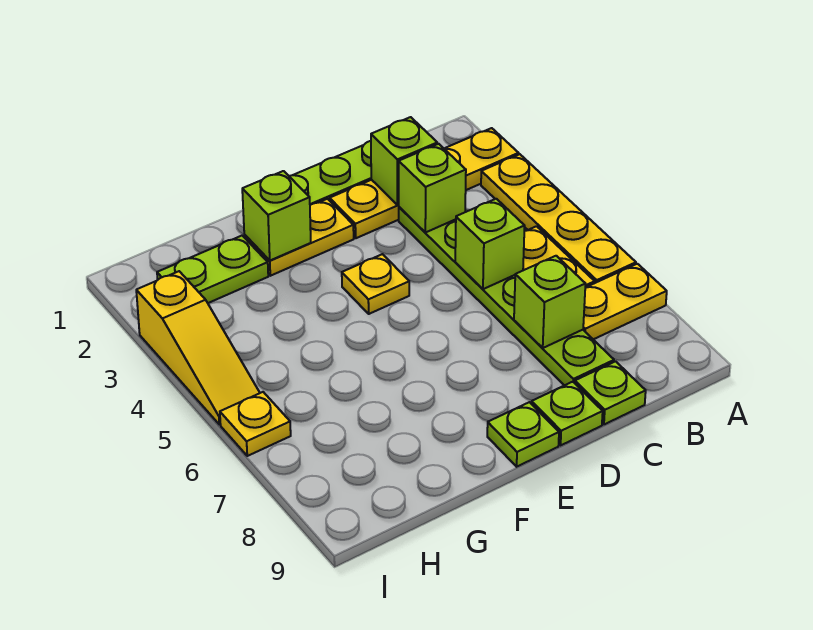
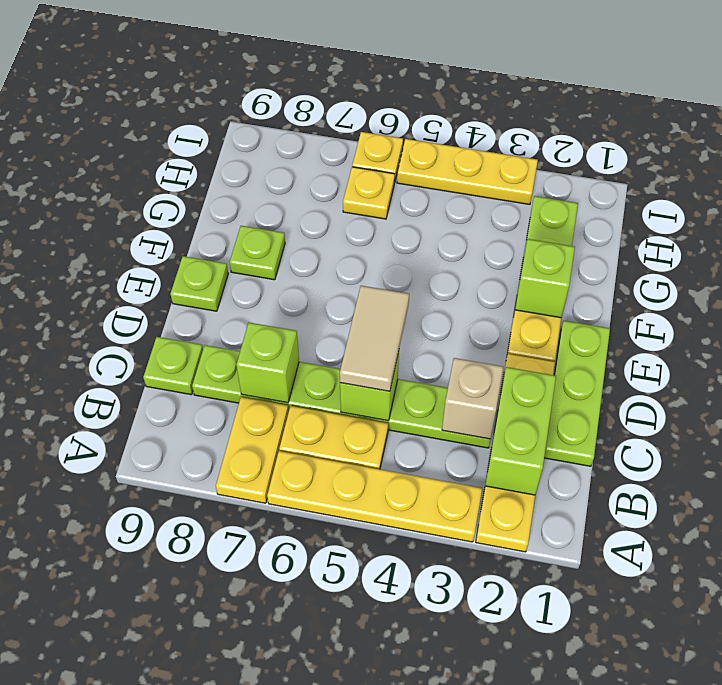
lime 1x1 brick [371,117,437,205] -> lime 1x2 brick [485,367,556,495]
lime 1x1 brick [399,144,466,233] -> tan 1x1 brick [442,358,503,439]
none -> tan 1x2 tile [340,286,409,391]
lime 1x1 plate [531,382,603,445] -> lime 1x1 plate moved to [230,226,285,280]
yellow 1x1 plate [342,254,409,314] -> yellow 1x1 plate moved to [343,167,395,219]
yellow 1x3 slope [136,271,260,424] -> yellow 1x3 plate [397,139,538,205]

